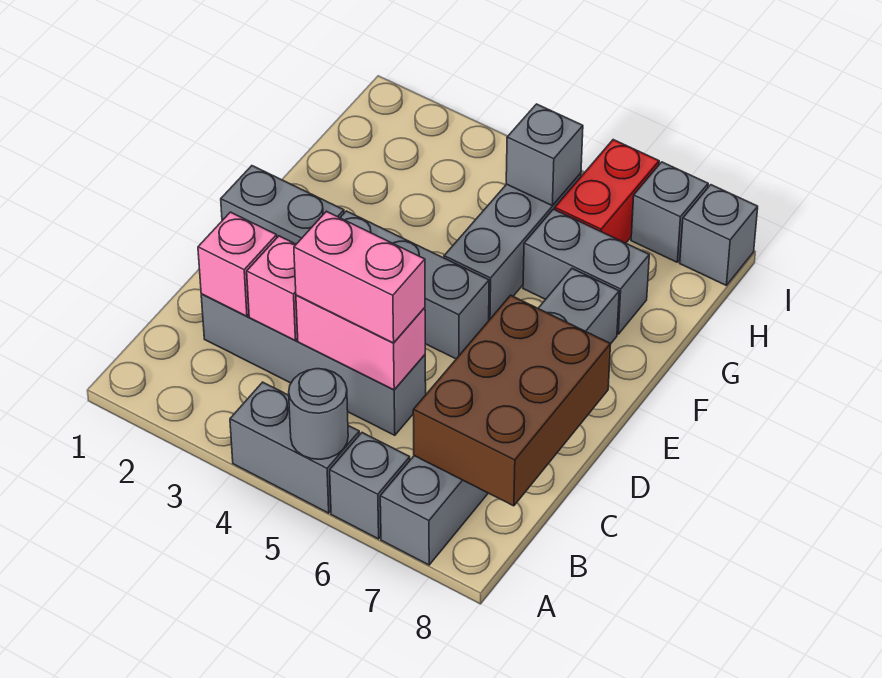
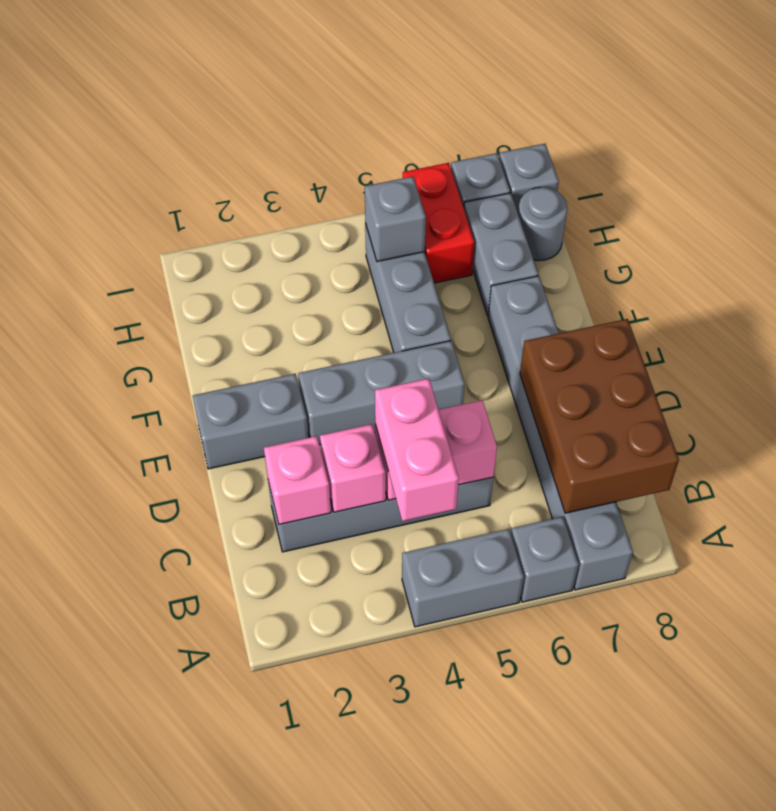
grey 1x1 round brick [289,369,348,459] -> grey 1x1 round brick moved to [518,187,567,261]
pink 1x2 brick [294,211,425,343] -> pink 1x2 brick turned to [375,379,459,521]
grey 1x2 brick [523,209,649,334] -> grey 1x2 brick turned to [464,193,538,316]

